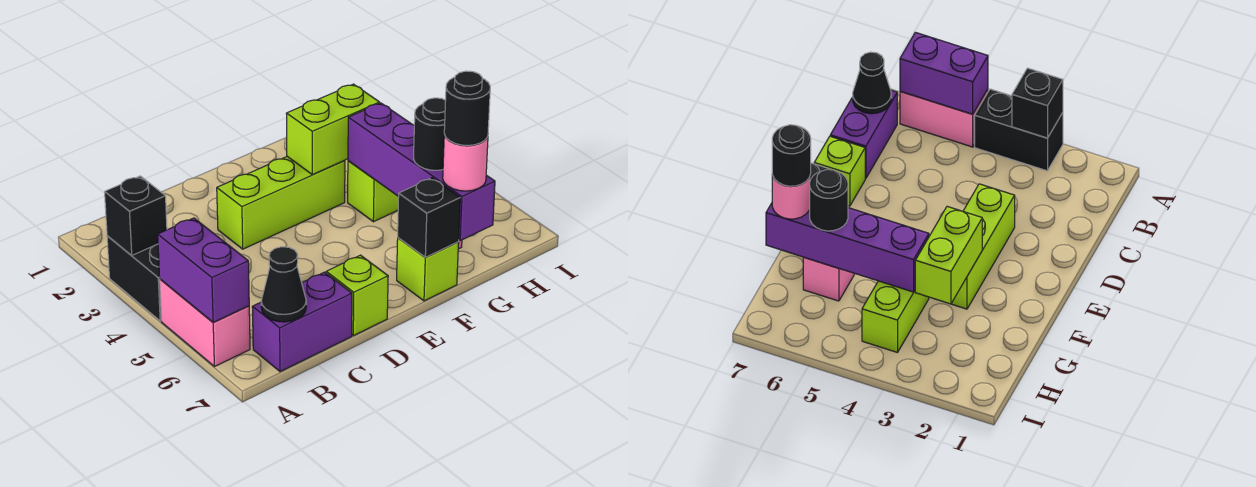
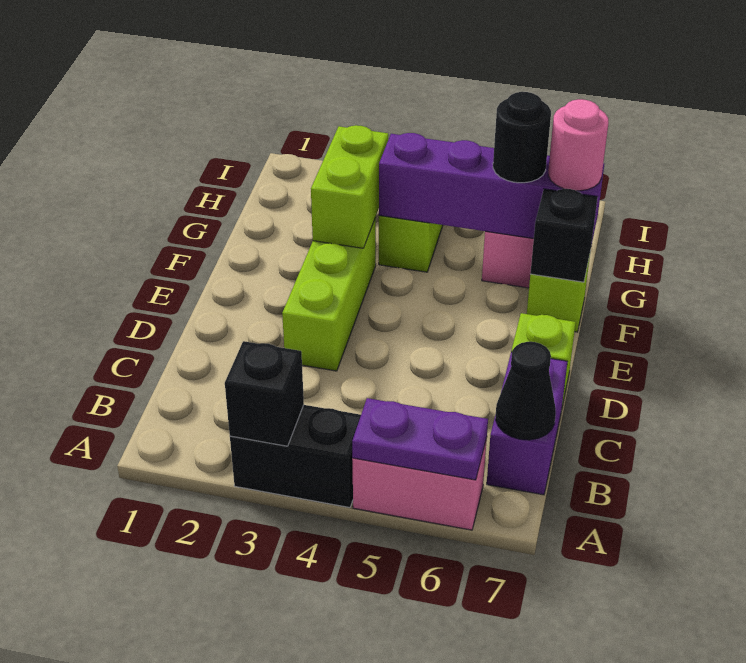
purple 1x2 brick [158,218,249,322] -> purple 1x2 plate [352,398,488,480]
black 1x1 round brick [444,71,490,145] -> none

